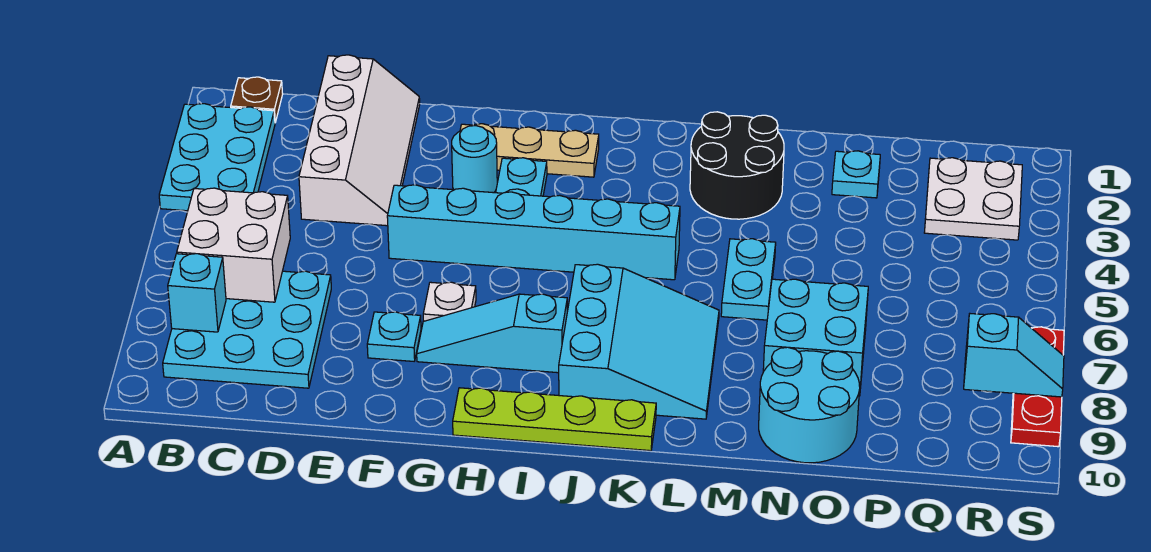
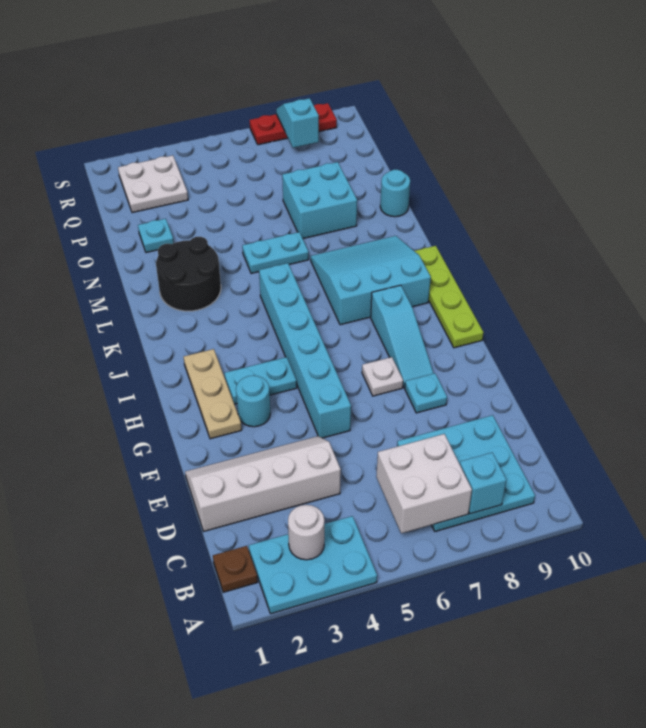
none -> white 1x1 round brick [288,505,324,560]
cyan 2x2 round brick [759,347,860,463] -> cyan 1x1 round brick [380,170,410,217]

